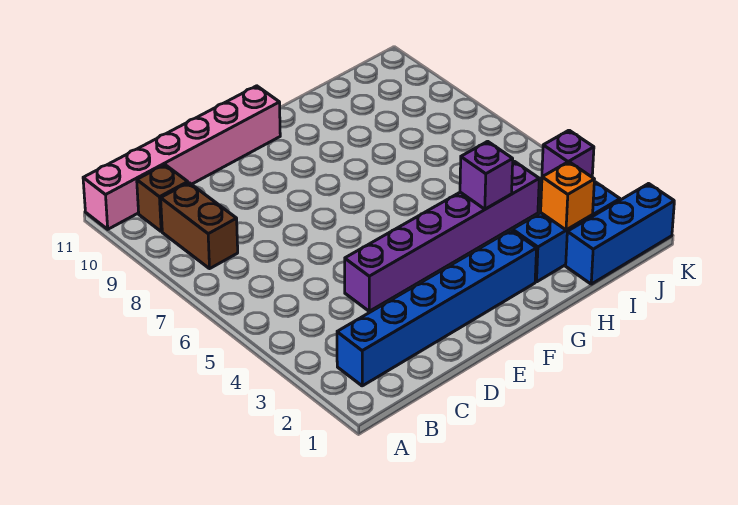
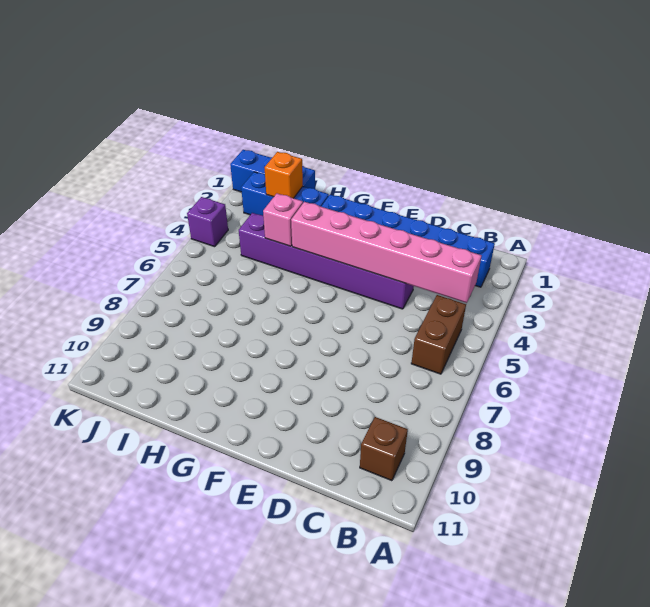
pink 1x6 brick [83,86,280,229] -> pink 1x6 brick moved to [291,202,482,303]
brown 1x2 brick [161,183,238,269] -> brown 1x2 brick moved to [411,295,466,374]
purple 1x1 brick [460,141,513,209] -> pink 1x1 brick [263,194,303,246]

